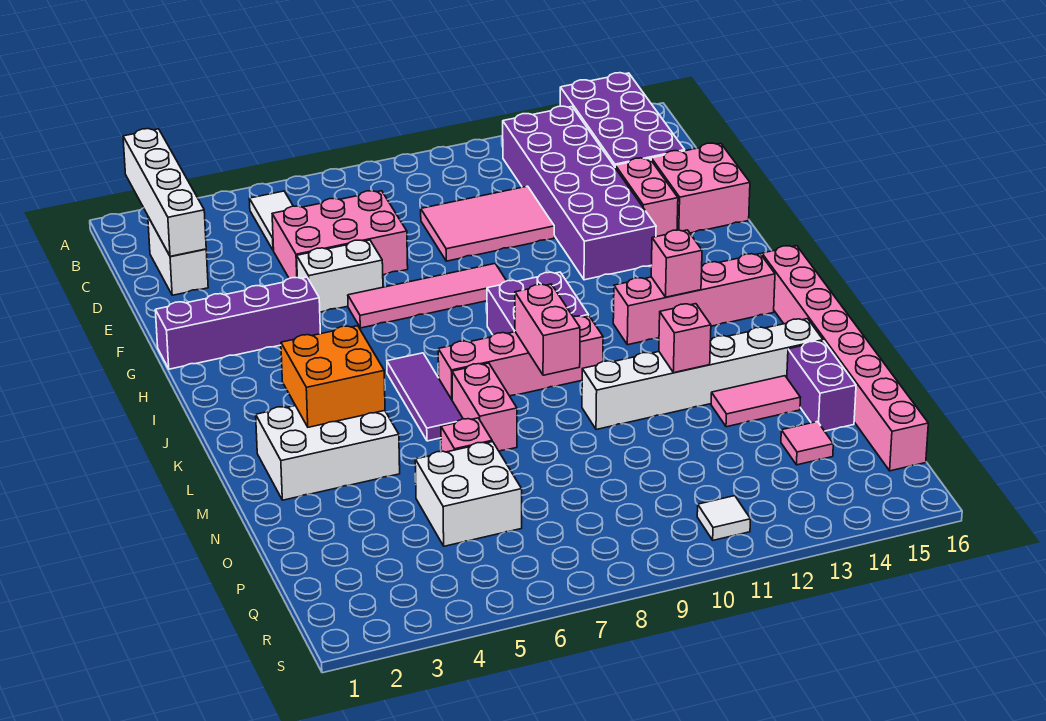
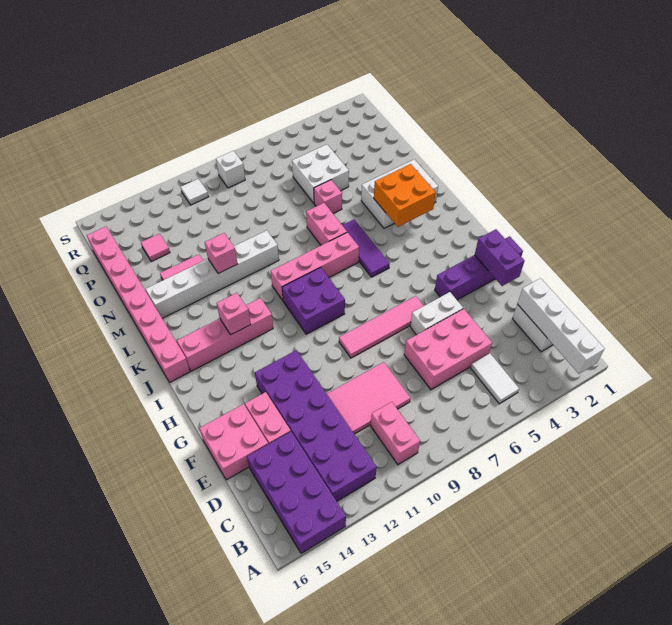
pink 1x2 brick [515,284,580,375] -> pink 1x2 brick moved to [371,402,420,464]
purple 1x2 brick [787,341,856,431] -> purple 1x2 brick moved to [475,229,524,286]
none -> white 1x1 brick [216,151,245,188]

